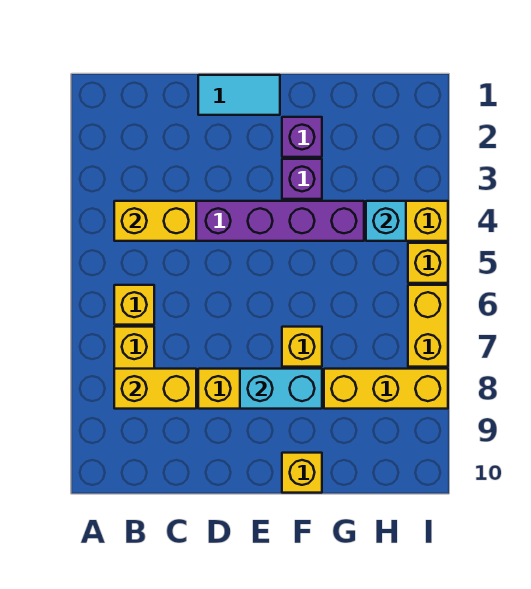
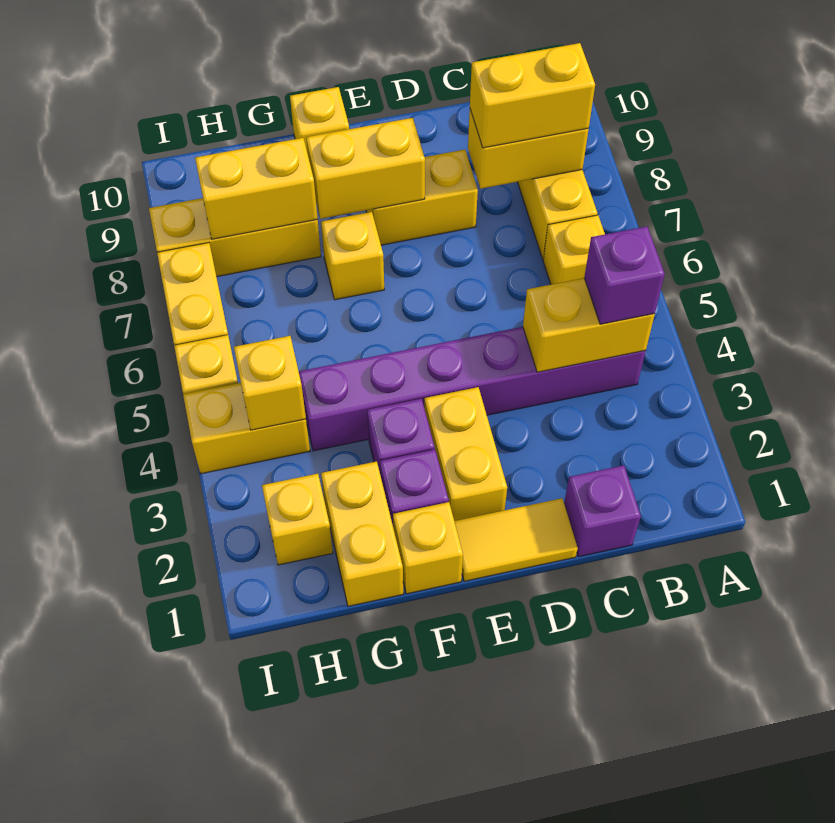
none -> purple 1x1 brick [584,226,665,324]
none -> yellow 1x2 brick [470,43,595,148]
none -> purple 1x1 brick [564,465,641,557]
cyan 1x2 tile [198,75,280,115] -> yellow 1x2 tile [454,498,578,581]
none -> yellow 1x2 brick [424,387,507,521]
cyan 1x2 brick [240,369,322,409] -> yellow 1x2 brick [306,118,425,219]
none -> yellow 1x1 brick [393,502,463,594]
none -> yellow 1x2 brick [321,461,403,606]
none -> yellow 1x2 brick [195,138,318,239]
none -> yellow 1x1 brick [262,474,333,565]
cyan 1x1 brick [366,201,406,241] -> yellow 1x1 brick [234,336,306,430]

